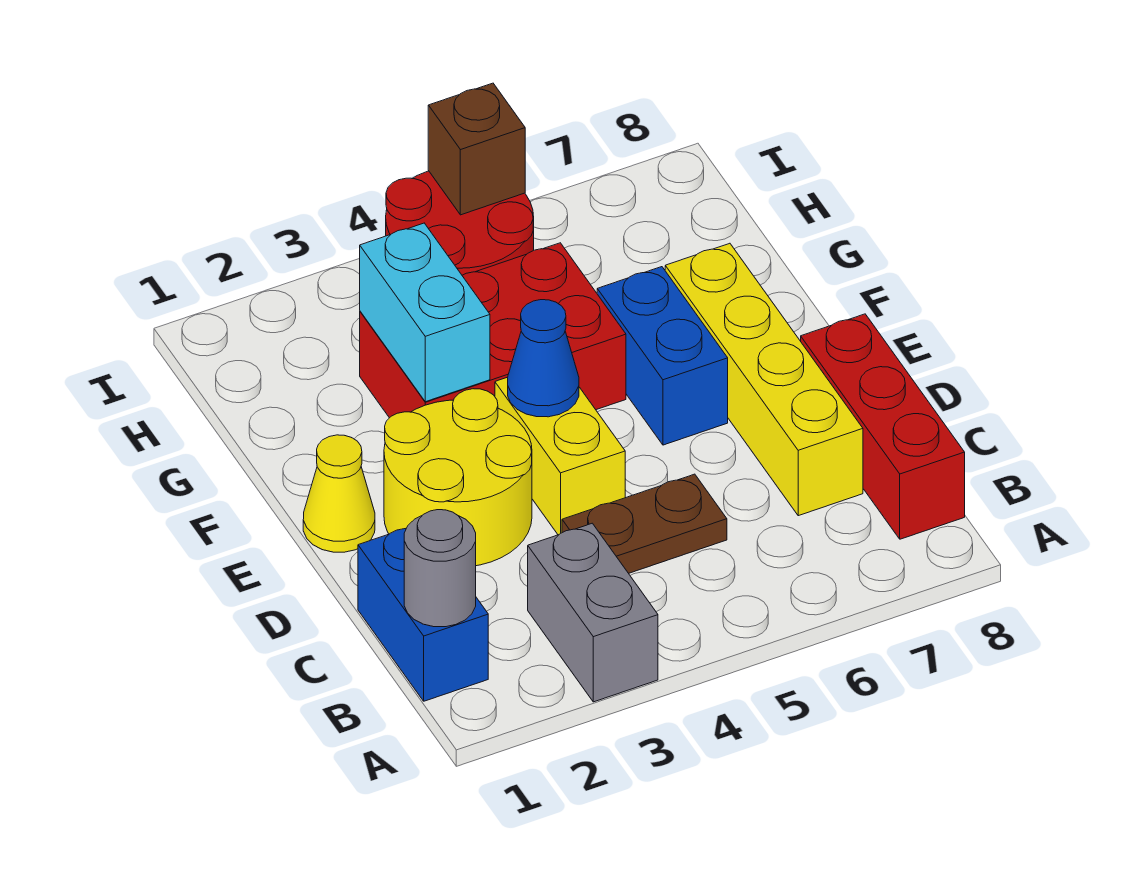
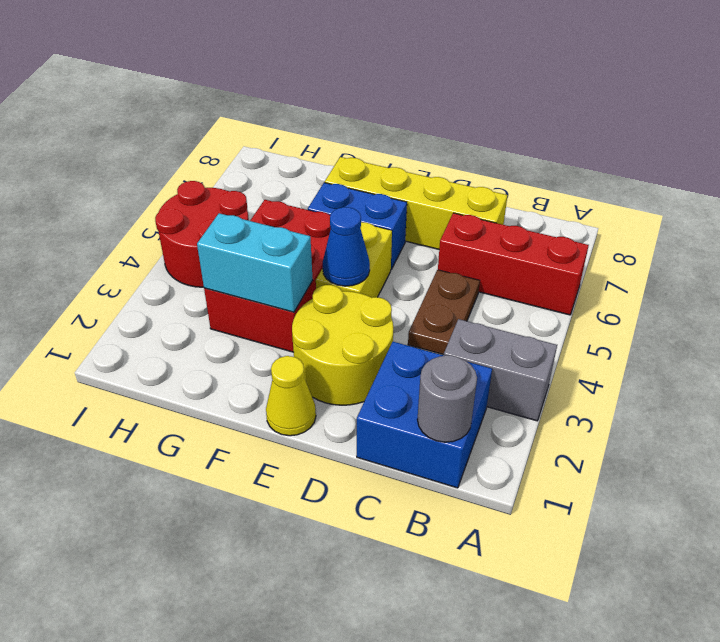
blue 1x2 brick [358,529,488,701] -> blue 2x2 brick [357,342,492,488]
red 1x3 brick [801,314,965,539] -> red 1x3 brick moved to [438,213,589,315]
yellow 1x2 brick [495,377,625,535] -> yellow 1x2 brick turned to [316,222,392,298]
brown 1x1 brick [428,83,525,215] -> none

